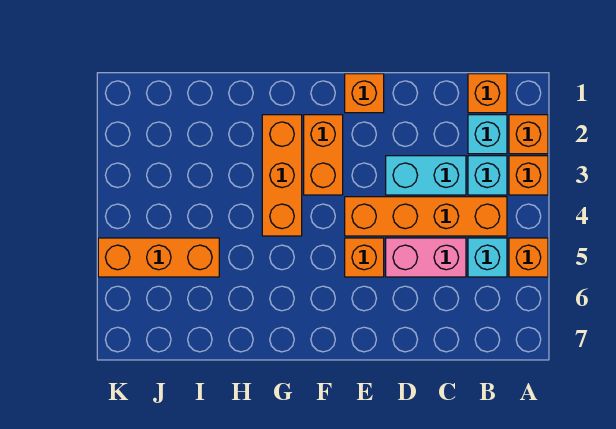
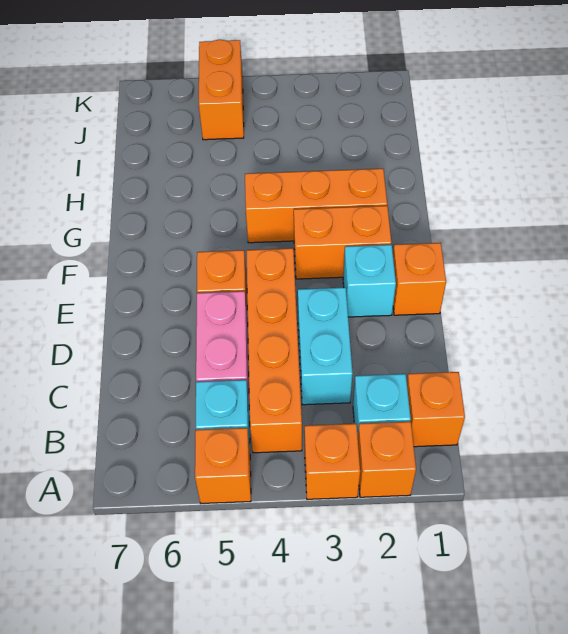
cyan 1x1 brick [468,156,507,195] -> cyan 1x1 brick moved to [343,245,396,317]
orange 1x3 brick [98,238,219,277] -> orange 1x2 brick [199,40,244,140]

